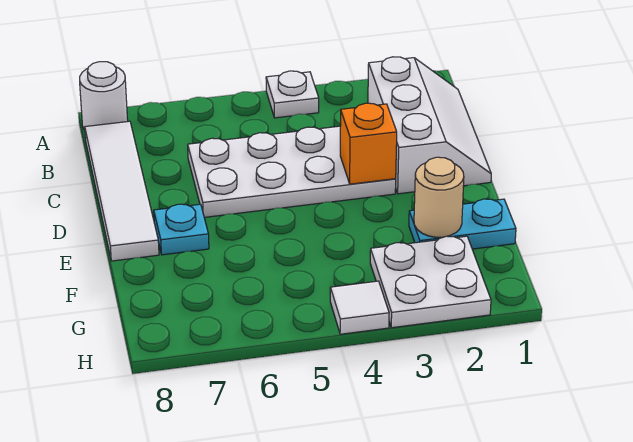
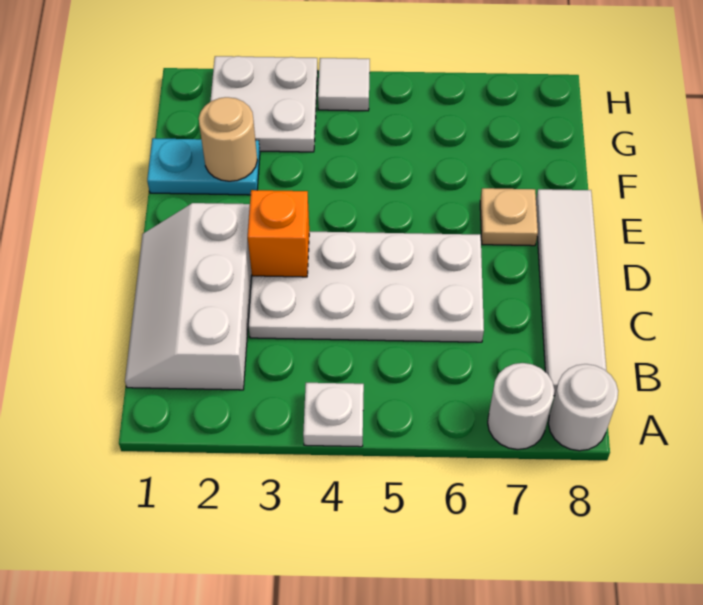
none -> white 1x1 round brick [488,363,554,450]
cyan 1x1 plate [154,204,209,255] -> tan 1x1 plate [480,188,538,246]

